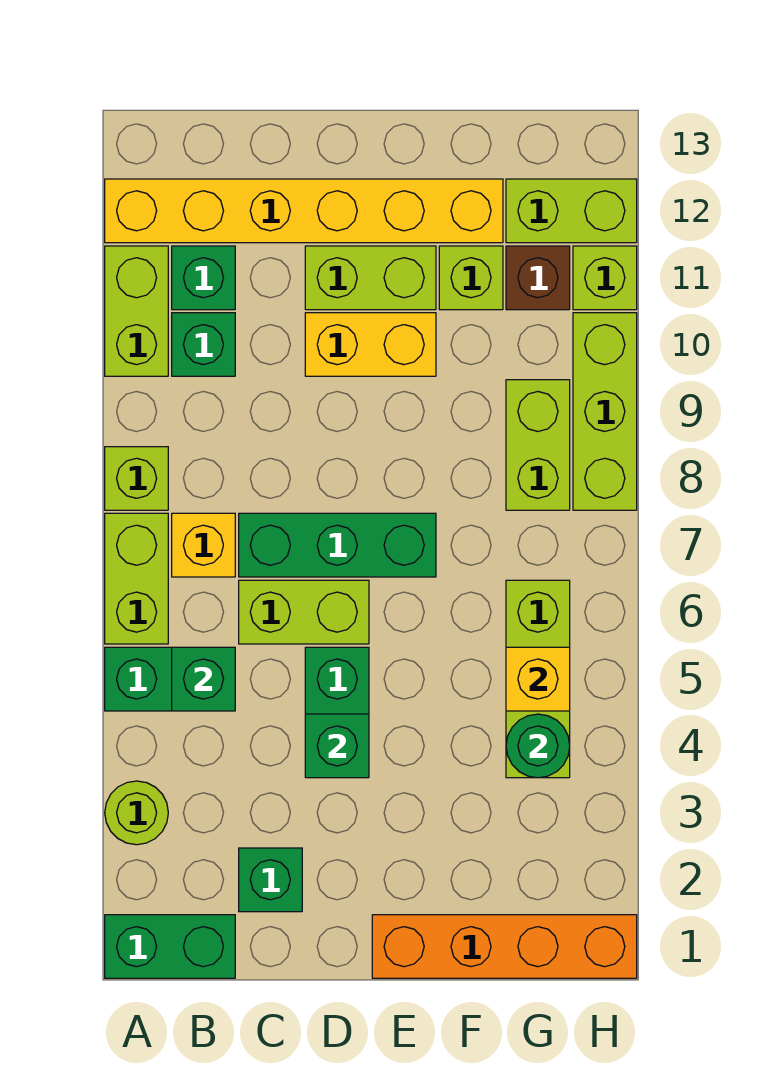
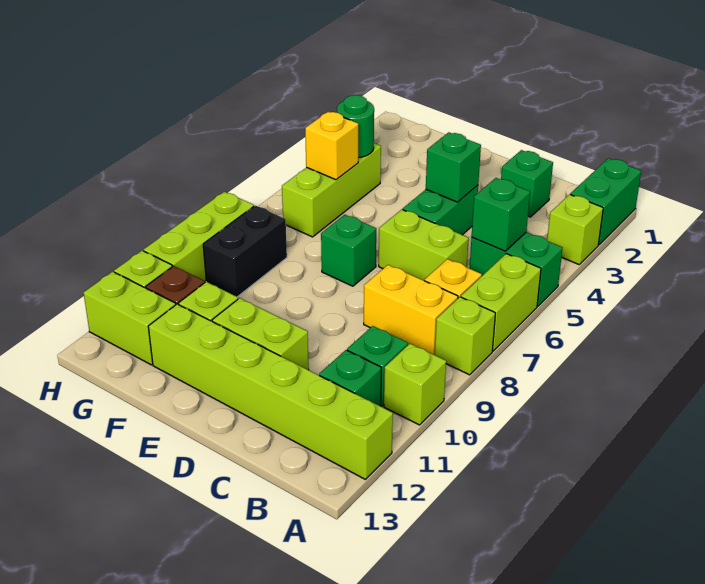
green 1x2 brick [105,915,235,978] -> green 1x2 brick turned to [570,158,641,245]
lime 1x1 round brick [105,781,168,845] -> lime 1x1 brick [547,194,603,265]
lime 1x2 brick [105,246,168,376] -> lime 1x1 brick [384,344,446,425]
yellow 1x6 brick [105,179,503,243] -> lime 1x6 brick [148,304,393,479]
green 1x3 brick [239,513,436,577] -> green 1x1 brick [321,215,376,286]
yellow 1x2 brick [305,313,436,376] -> yellow 1x2 brick moved to [364,265,458,355]
orange 1x4 brick [372,915,637,978] -> none
lime 1x2 brick [506,380,570,510] -> black 1x2 brick [203,205,287,297]

